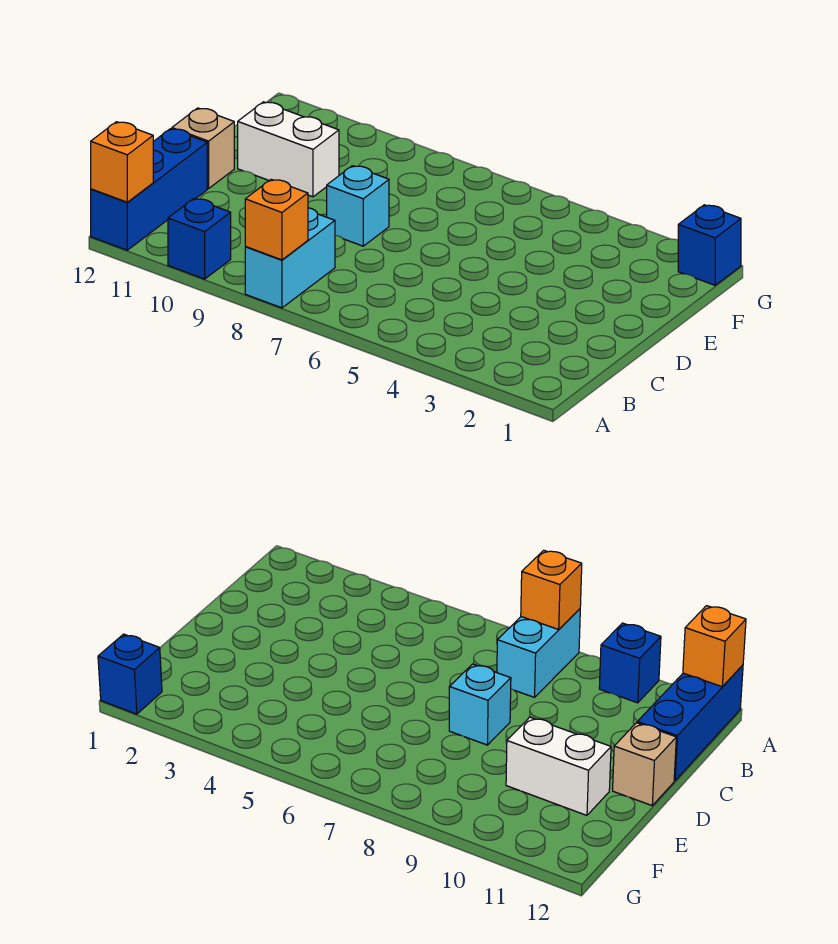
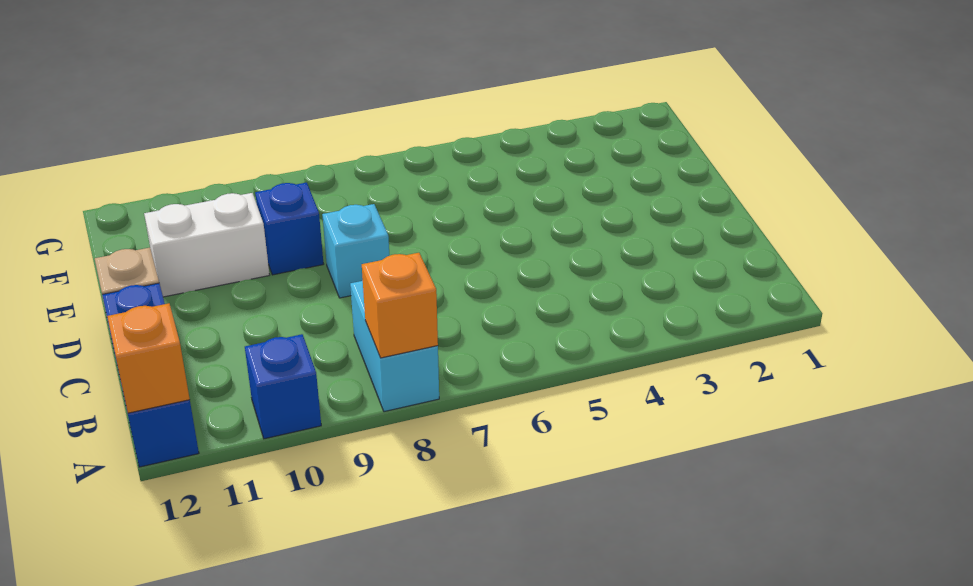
blue 1x1 brick [678,205,741,285] -> blue 1x1 brick moved to [255,183,323,275]

